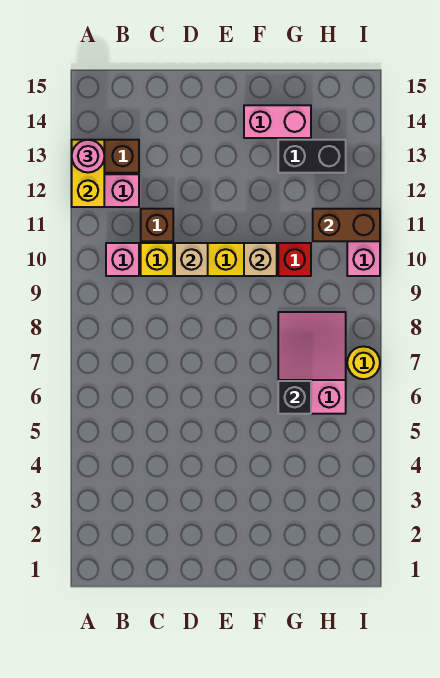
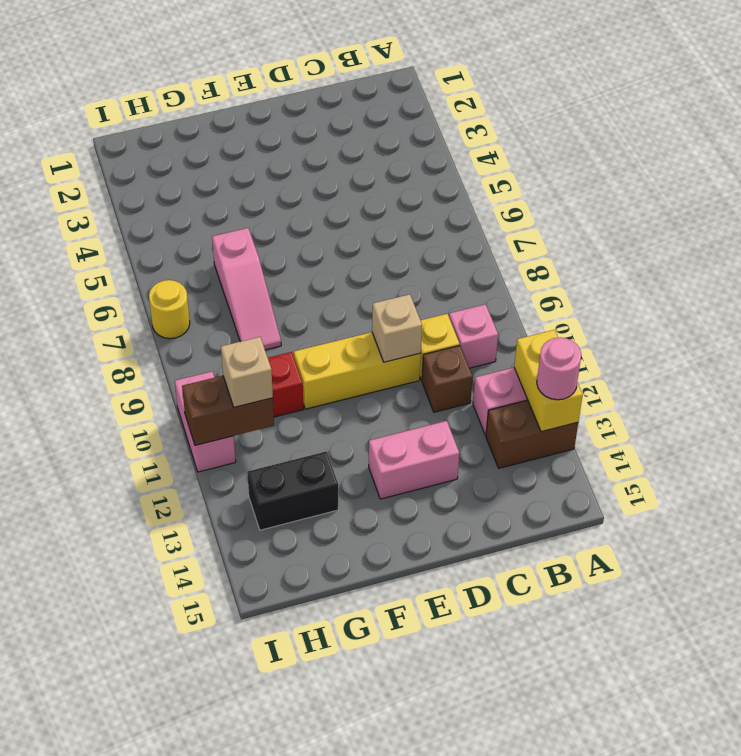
tan 1x1 brick [244,243,277,276] -> tan 1x1 brick moved to [221,337,273,407]
pink 1x2 brick [244,105,311,138] -> pink 1x2 brick moved to [369,421,459,499]
pink 2x3 slope [278,312,346,414] -> pink 1x3 slope [212,228,281,350]
black 1x1 brick [278,381,311,414] -> none

